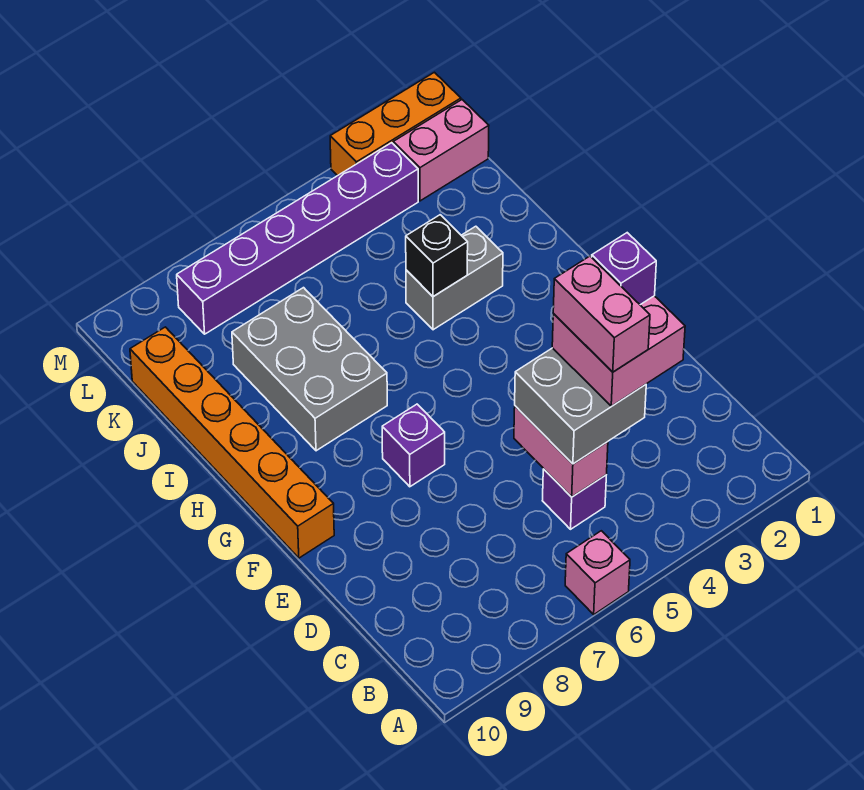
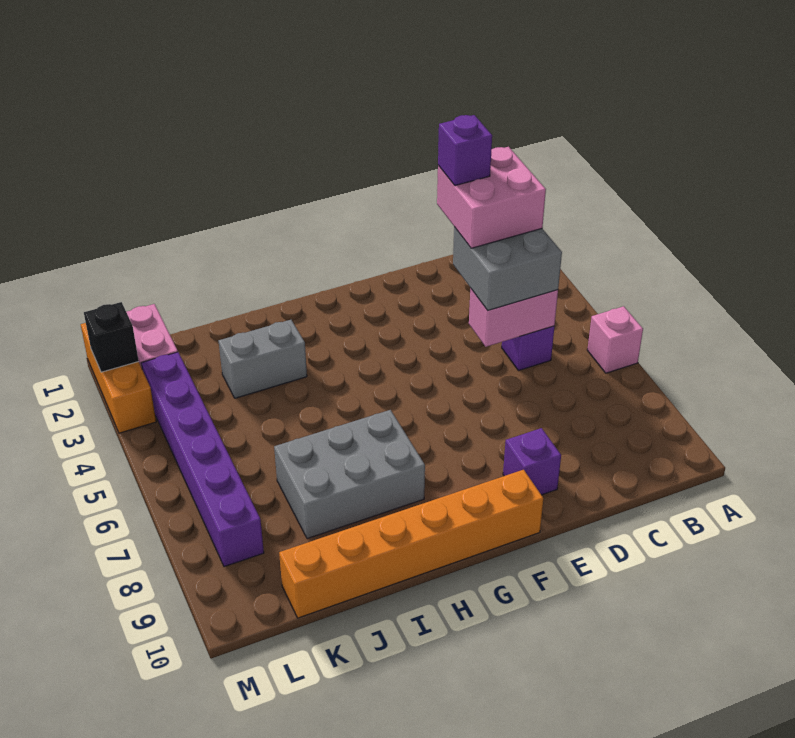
pink 1x2 brick [553,256,650,372] -> none
purple 1x1 brick [382,404,445,487] -> purple 1x1 brick moved to [503,428,561,495]
grey 1x2 brick [406,226,503,330] -> grey 1x2 brick turned to [219,320,307,398]
black 1x1 brick [406,215,468,297] -> black 1x1 brick moved to [84,302,139,372]

